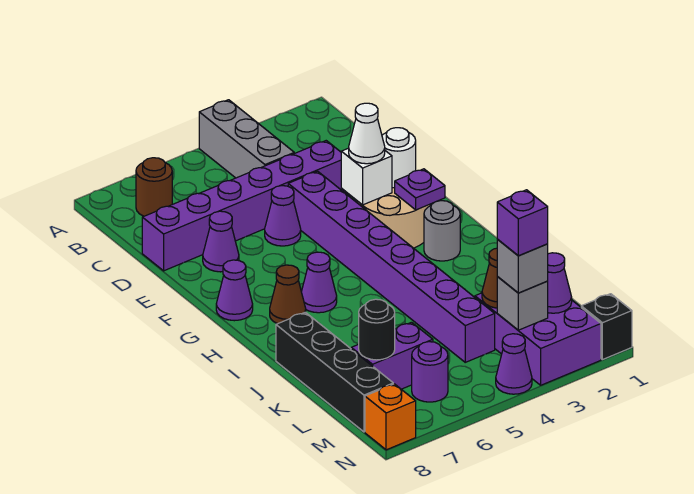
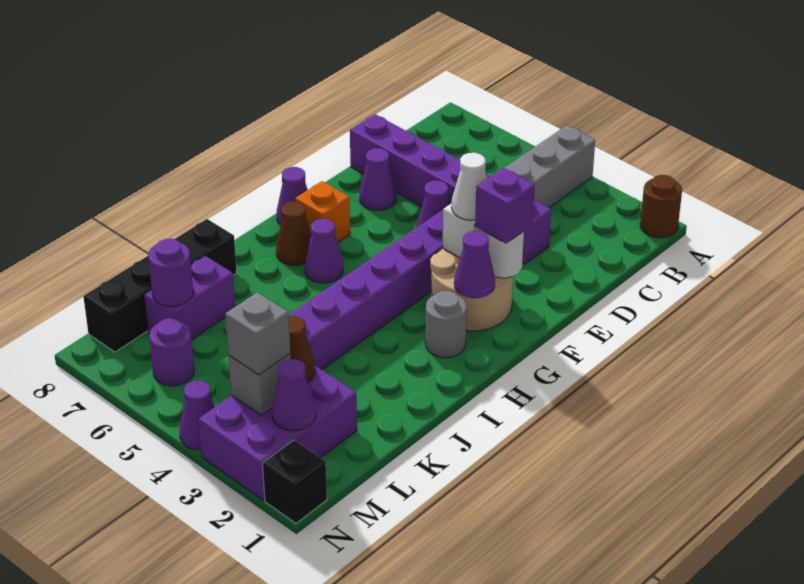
brown 1x1 round brick [136,158,172,216] -> brown 1x1 round brick moved to [640,175,682,238]
purple 1x1 plate [395,169,445,210] -> purple 1x1 cone [454,231,495,298]
purple 1x2 brick [351,322,433,389] -> purple 1x2 brick turned to [144,256,235,339]
black 1x1 round brick [359,299,395,360] -> purple 1x1 round brick [148,239,193,306]
purple 1x1 brick [497,190,548,256] -> purple 1x1 brick moved to [475,168,535,244]
orange 1x1 brick [365,384,416,450] -> orange 1x1 brick moved to [295,181,350,243]

